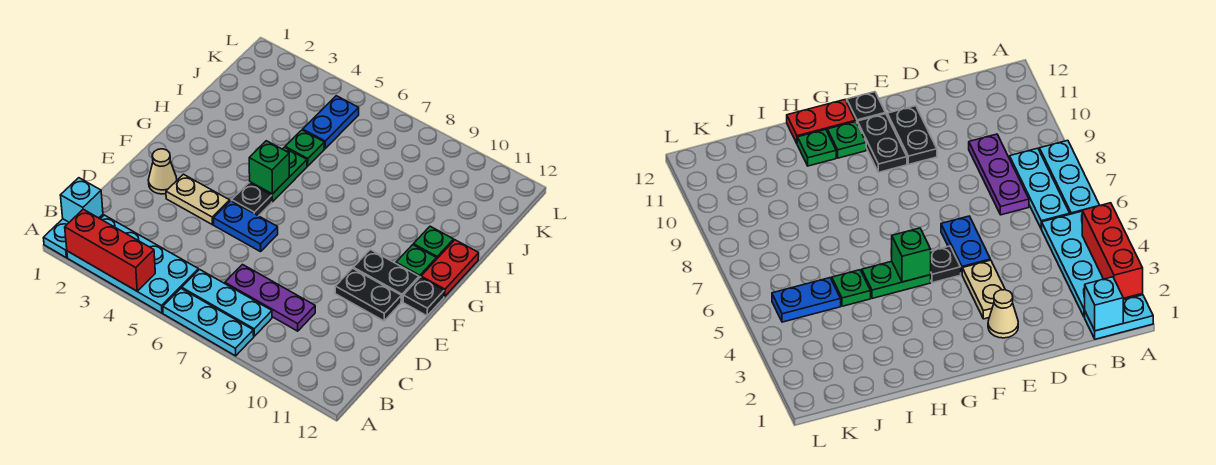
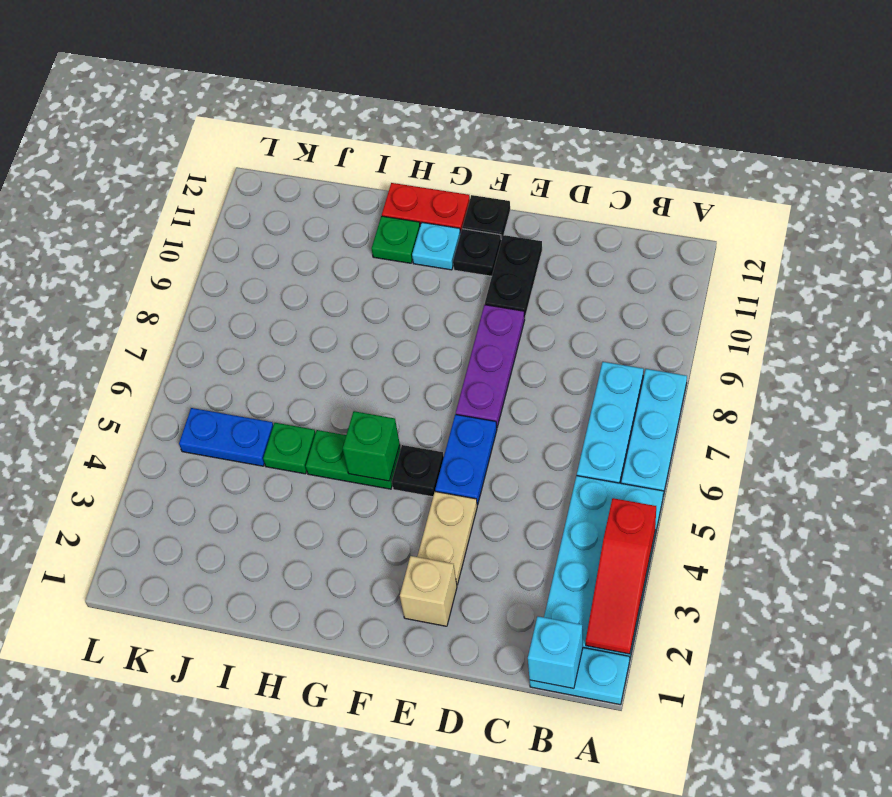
red 1x3 brick [65,209,155,291] -> red 1x3 slope [586,498,656,654]
purple 1x3 plate [225,265,315,331] -> purple 1x3 plate moved to [456,305,525,427]
tan 1x1 cone [148,149,177,194] -> tan 1x1 brick [400,556,457,626]
black 1x2 plate [353,250,419,302] -> black 1x1 plate [453,229,501,276]
green 1x1 plate [396,245,436,278] -> cyan 1x1 plate [412,222,461,270]

